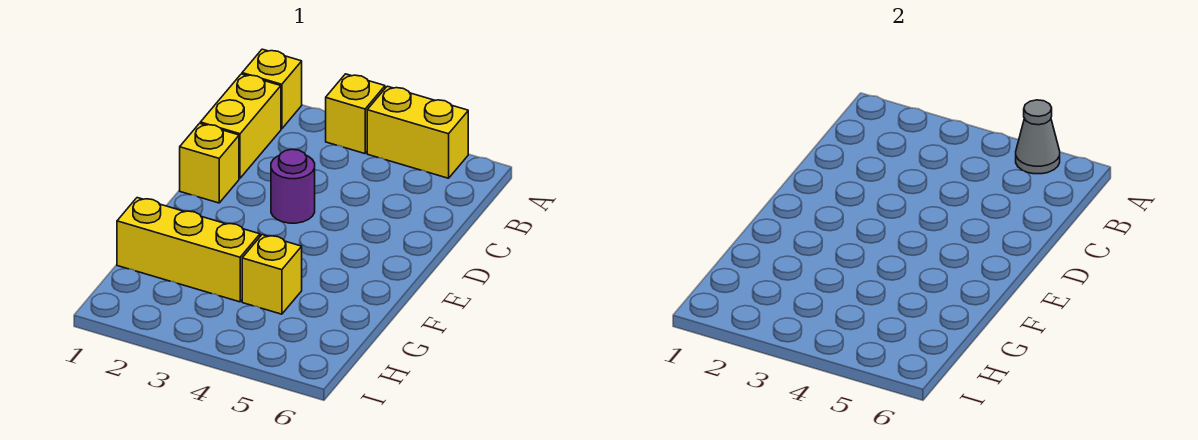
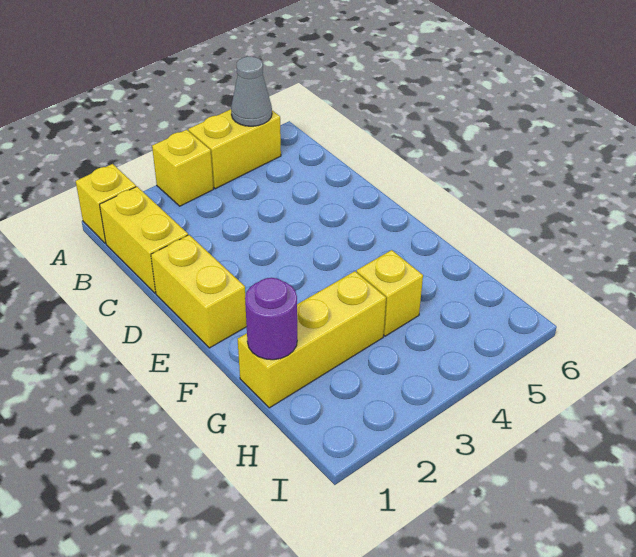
yellow 1x1 brick [180,123,239,203] -> yellow 1x2 brick [151,235,247,348]
purple 1x1 round brick [271,149,315,223] -> purple 1x1 round brick moved to [245,278,297,360]

